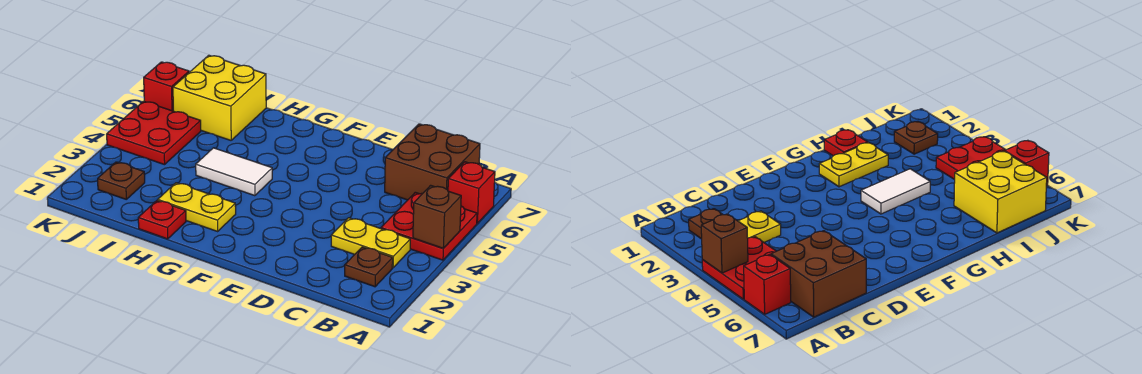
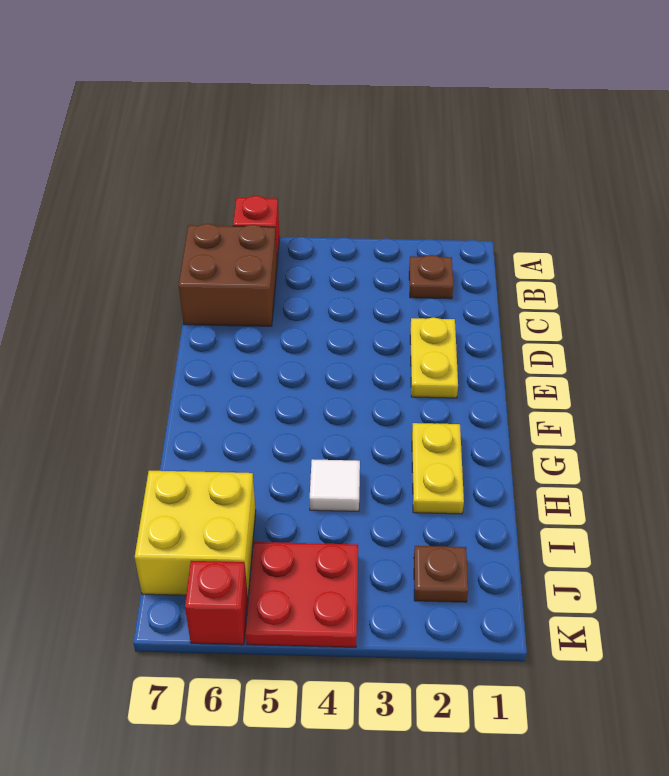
red 2x2 plate [381,192,477,260] -> none
brown 1x1 brick [413,185,461,248] -> none
yellow 1x2 plate [331,218,410,268] -> yellow 1x2 plate moved to [410,317,458,398]
white 1x2 tile [196,148,272,196] -> white 1x1 tile [310,459,360,511]
red 1x1 plate [138,200,186,239] -> none

